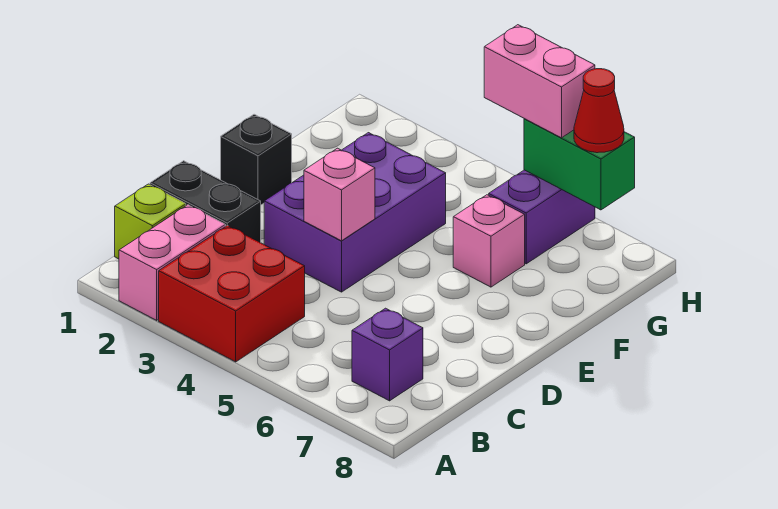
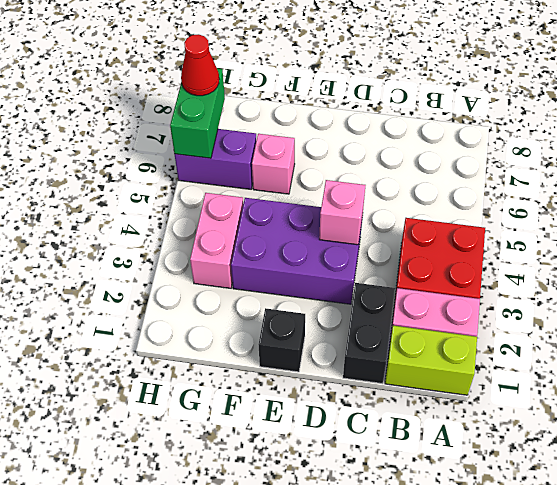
lime 1x1 brick [115,184,186,259] -> lime 1x2 brick [385,326,477,395]
purple 1x1 brick [352,308,423,401] -> none
pink 1x2 brick [484,25,595,138] -> pink 1x2 brick moved to [190,193,243,288]

